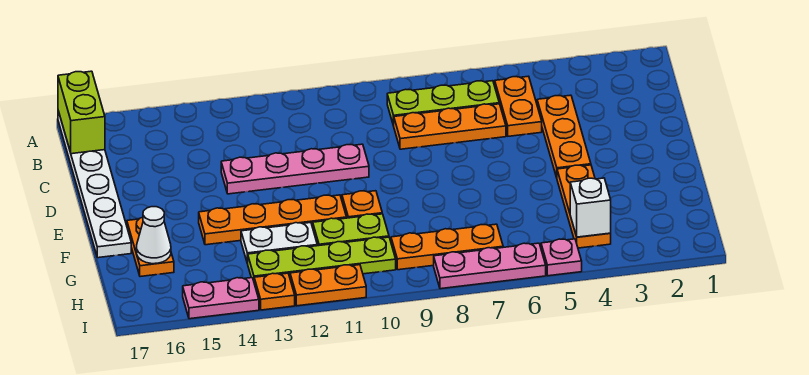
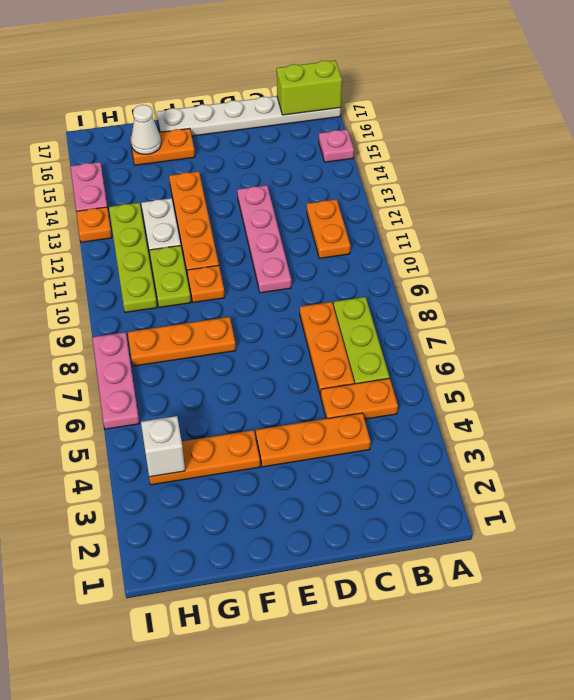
orange 1x3 plate [391,224,503,270] -> orange 1x3 plate turned to [128,317,236,366]
pink 1x1 plate [541,239,582,276] -> pink 1x1 plate moved to [319,130,354,162]
orange 1x2 plate [290,265,366,306] -> orange 1x2 plate moved to [307,199,351,258]

